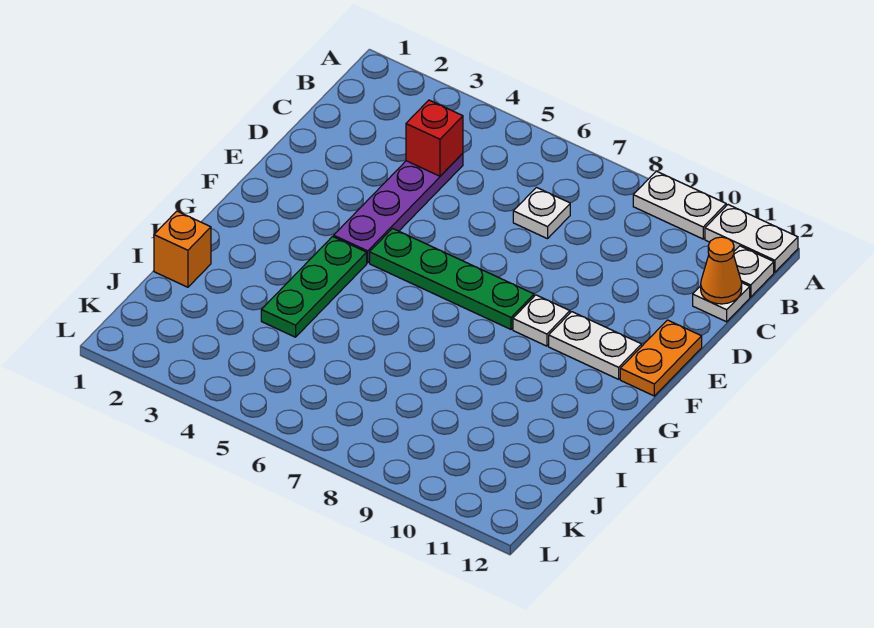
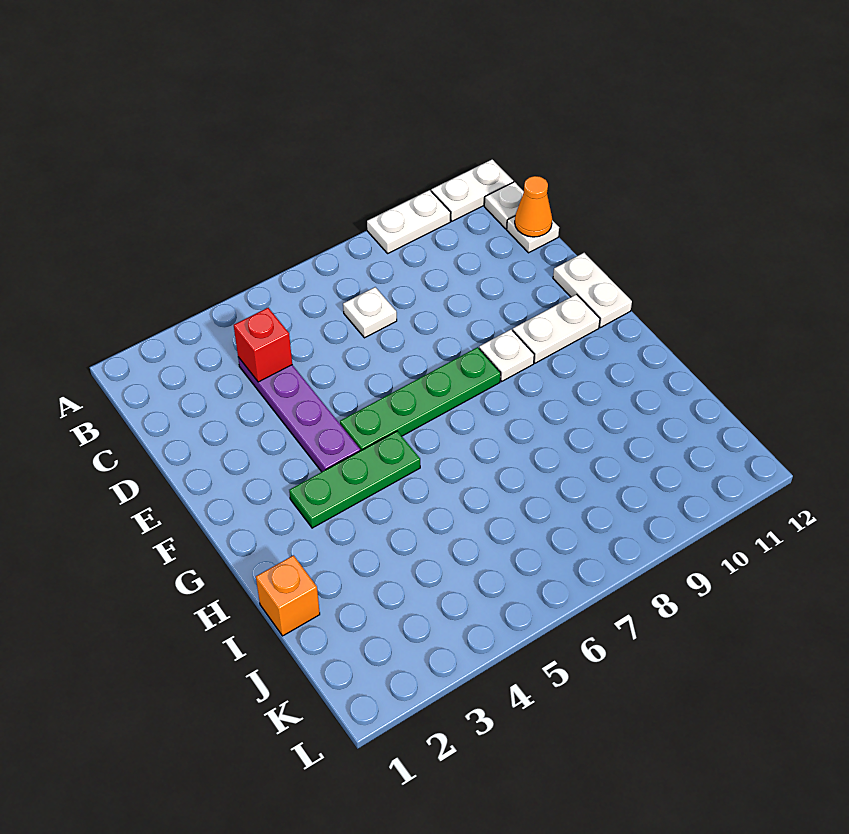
orange 1x2 plate [620,320,702,396] -> white 1x2 plate [553,253,632,328]
green 1x3 plate [261,237,367,337] -> green 1x3 plate turned to [289,431,420,528]

